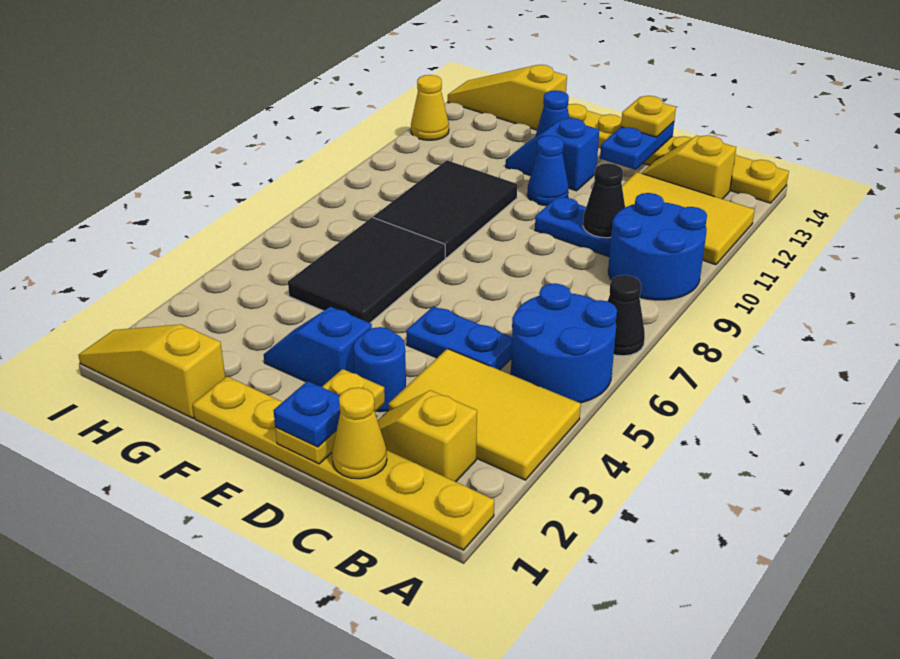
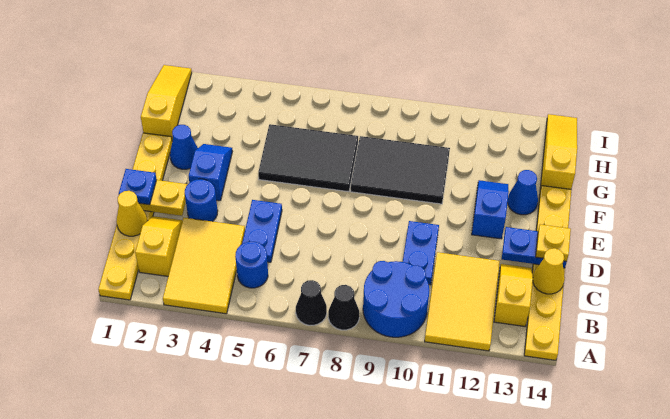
blue 2x2 round brick [511,283,617,403] -> blue 1x1 round brick [235,242,268,288]
black 1x1 cone [583,163,625,238] -> black 1x1 cone moved to [328,285,359,330]
blue 1x1 cone [527,136,568,206] -> blue 1x1 cone moved to [170,125,198,169]
yellow 1x1 cone [411,75,449,140] -> yellow 1x1 cone moved to [533,248,565,294]

